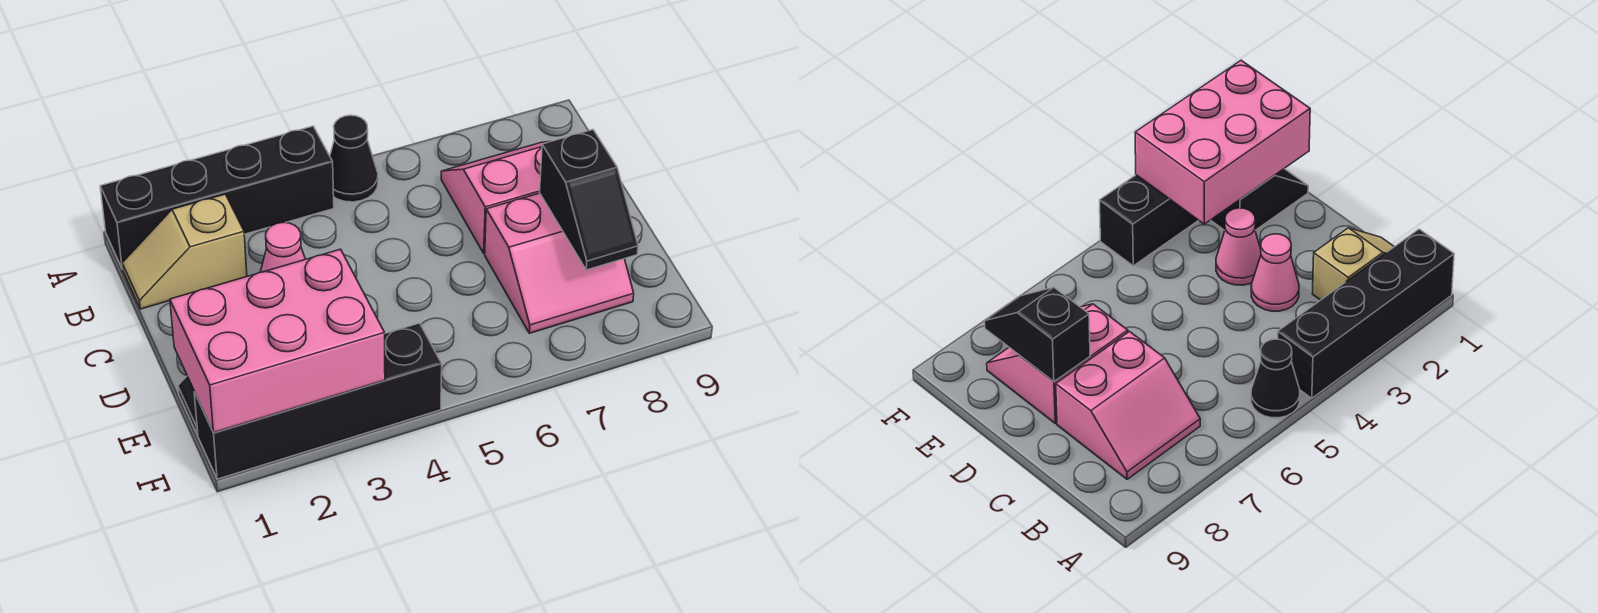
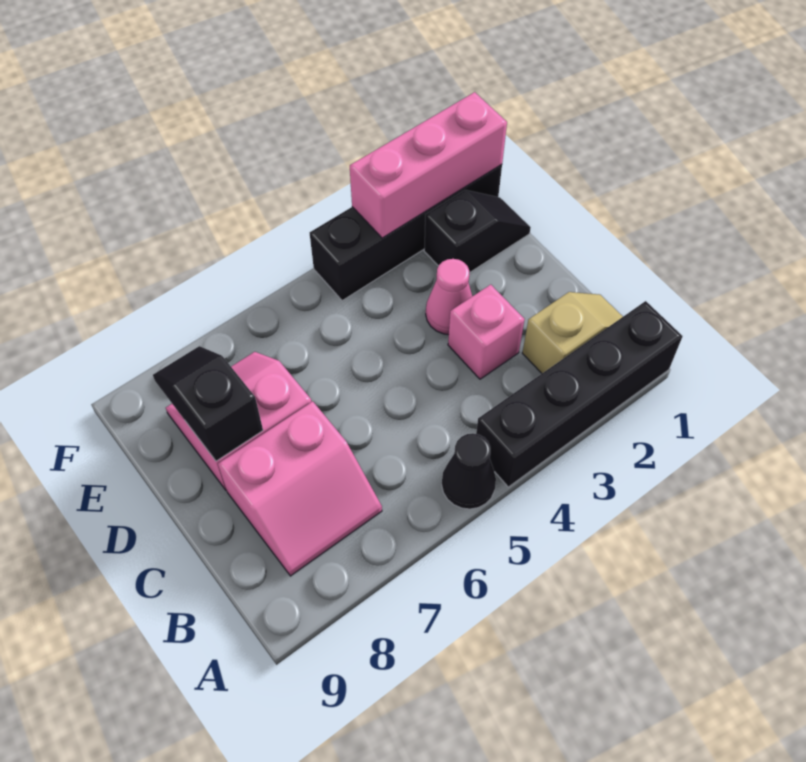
pink 1x1 cone [260,222,305,272] -> pink 1x1 brick [448,285,525,379]
pink 2x3 brick [170,249,385,433] -> pink 1x3 brick [350,92,507,238]

